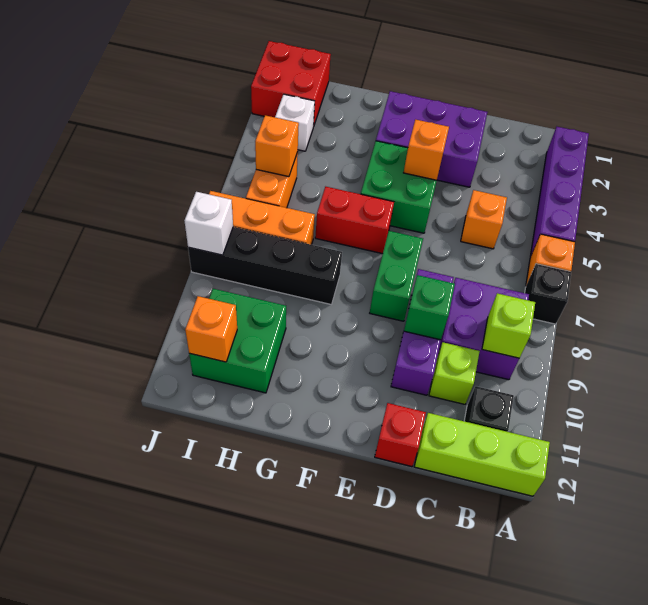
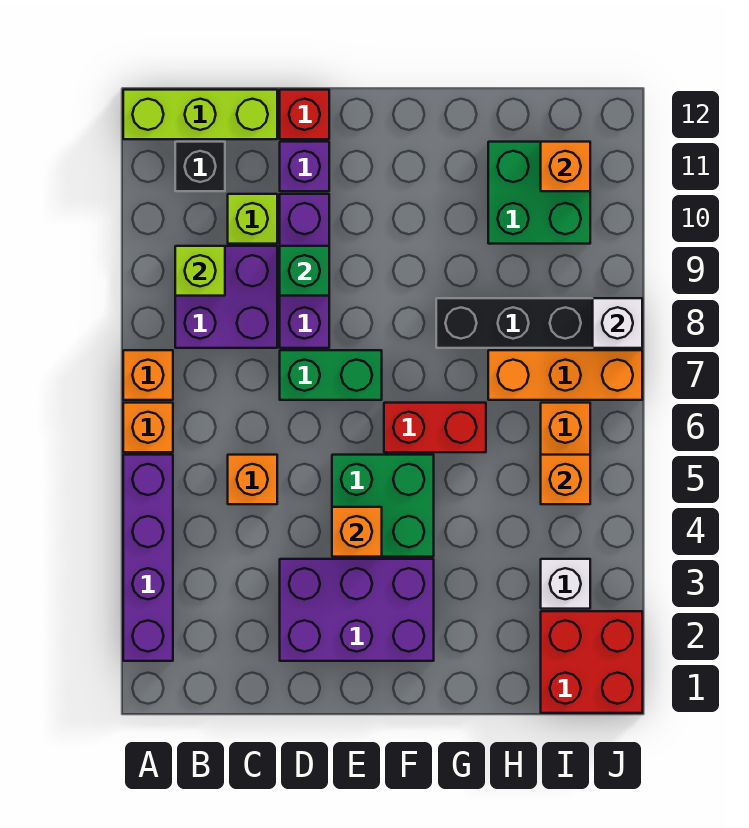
black 1x1 brick [525,264,571,324] -> orange 1x1 brick [123,350,173,400]
none -> purple 1x1 brick [280,142,329,191]
green 1x2 brick [370,231,423,321] -> green 1x2 brick turned to [280,350,382,400]

